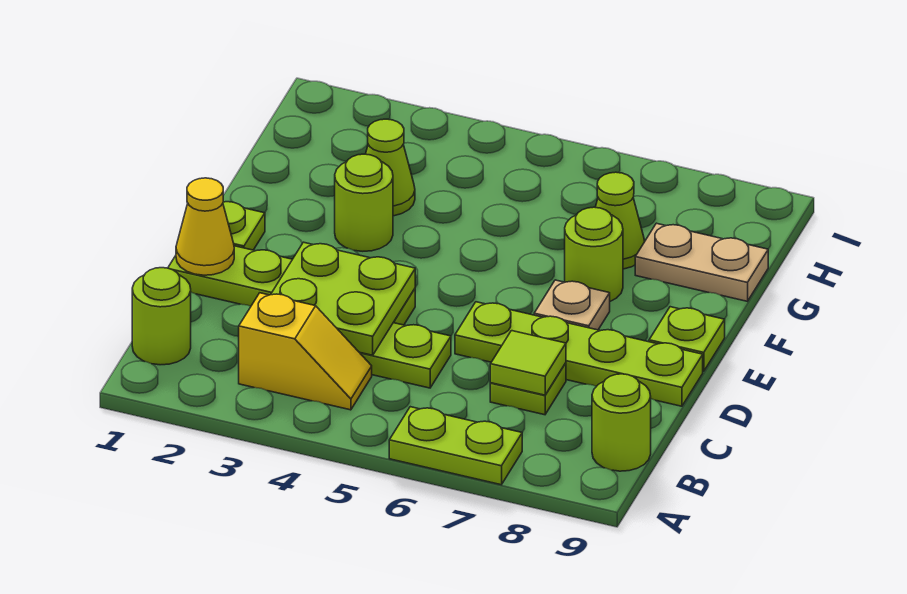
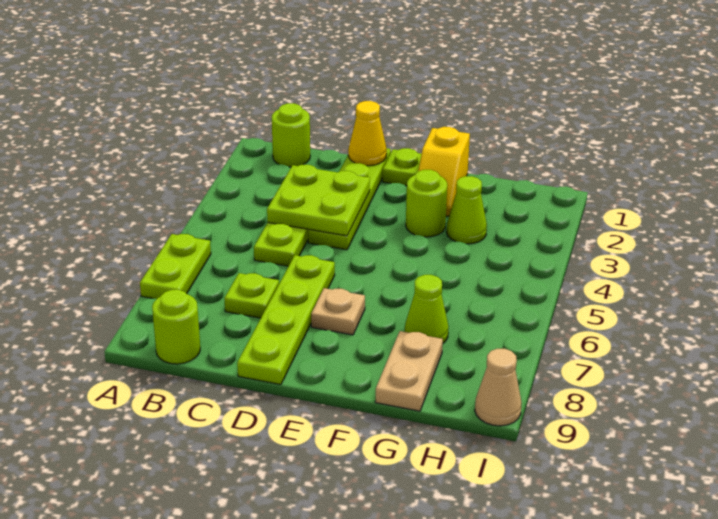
yellow 1x2 slope [239,293,372,410] -> yellow 1x2 slope moved to [418,127,470,216]
lime 1x1 tile [490,331,566,395] -> none
lime 1x1 plate [649,307,725,371] -> none
lime 1x1 round brick [565,207,623,301] -> none
none -> tan 1x1 cone [475,349,522,426]

